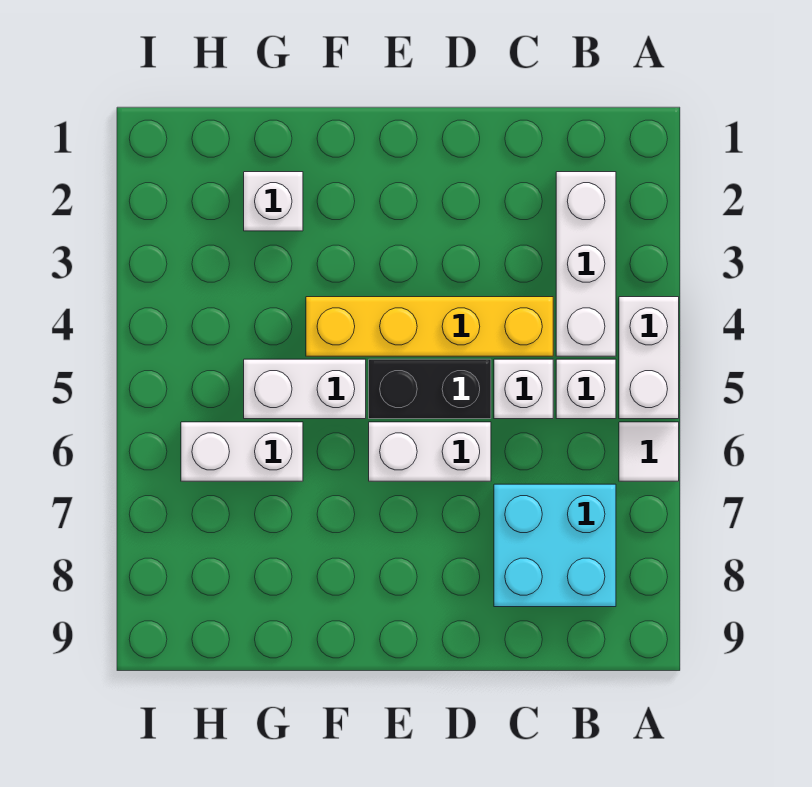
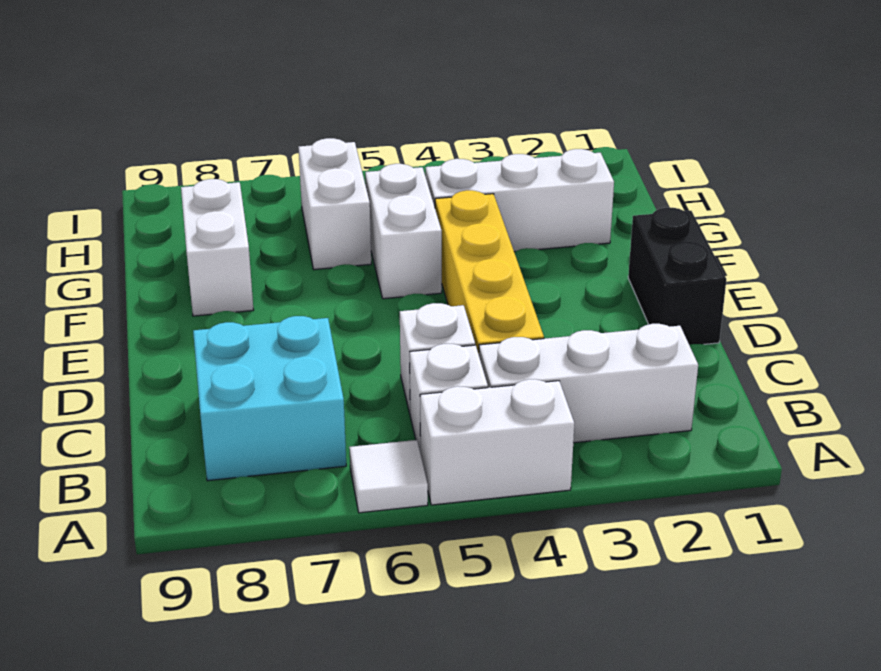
black 1x2 brick [369,359,491,419] -> black 1x2 brick moved to [628,207,727,345]
white 1x2 brick [369,422,491,481] -> white 1x2 brick moved to [181,179,253,316]
white 1x1 brick [244,172,303,231] -> white 1x3 brick [426,149,614,252]

